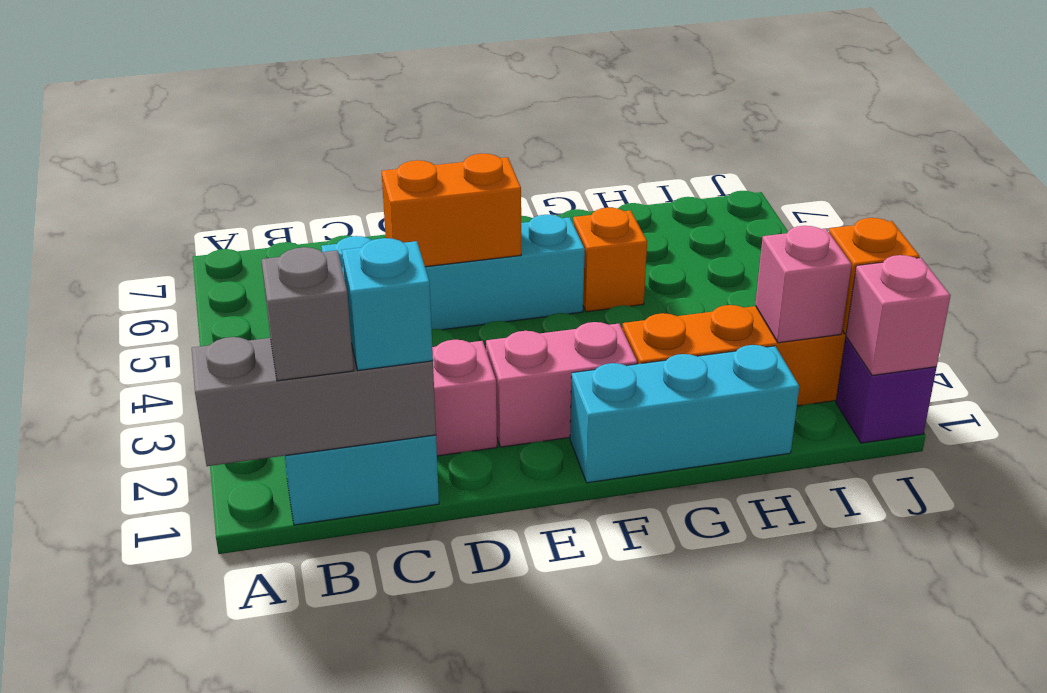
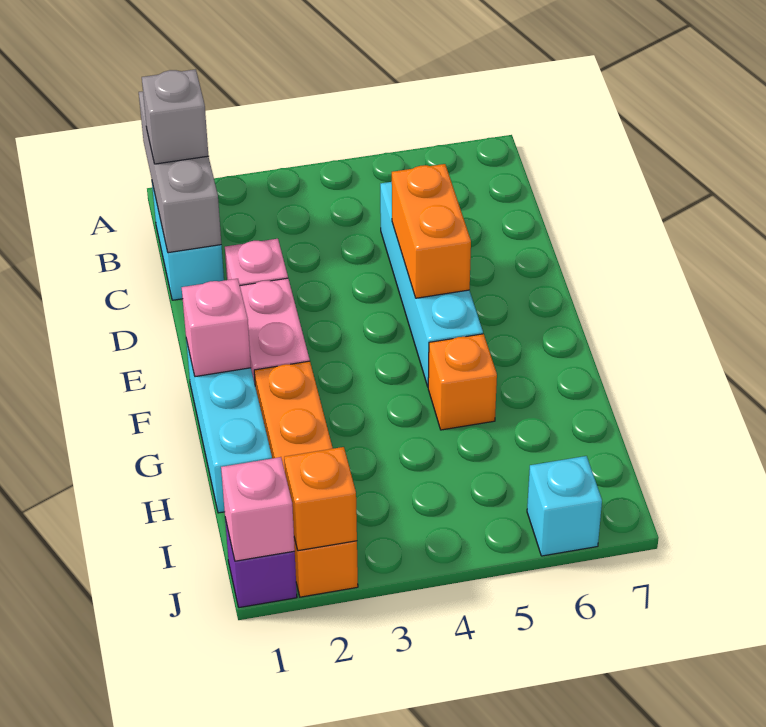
cyan 1x1 brick [342,238,433,370] -> cyan 1x1 brick moved to [527,456,602,556]
pink 1x1 brick [755,226,852,343] -> pink 1x1 brick moved to [182,279,251,377]

